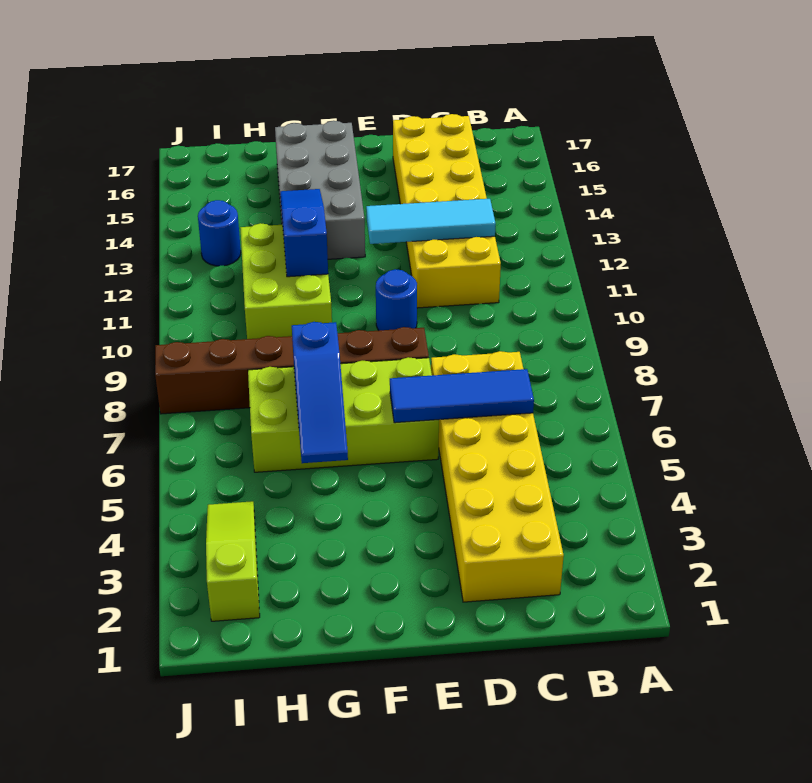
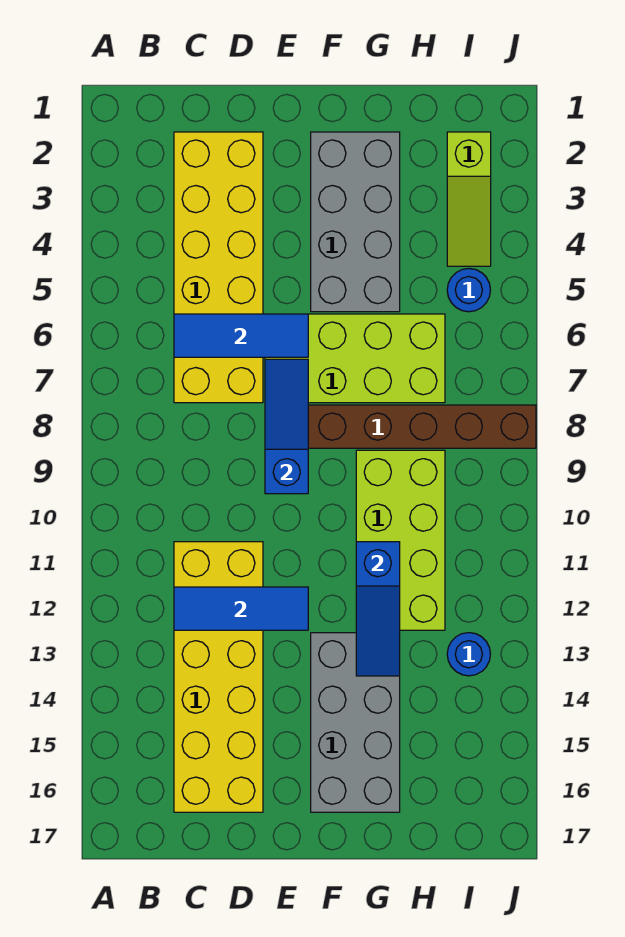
cyan 1x3 tile [366,199,496,244] -> blue 1x3 tile [174,587,308,630]
blue 1x1 round brick [376,269,417,330] -> blue 1x1 round brick moved to [447,269,490,312]
none -> grey 2x4 brick [311,132,400,312]
blue 1x3 slope [292,322,348,463] -> blue 1x3 slope moved to [265,359,308,494]
lime 2x3 brick [240,223,332,339] -> lime 2x4 brick [356,450,445,630]

